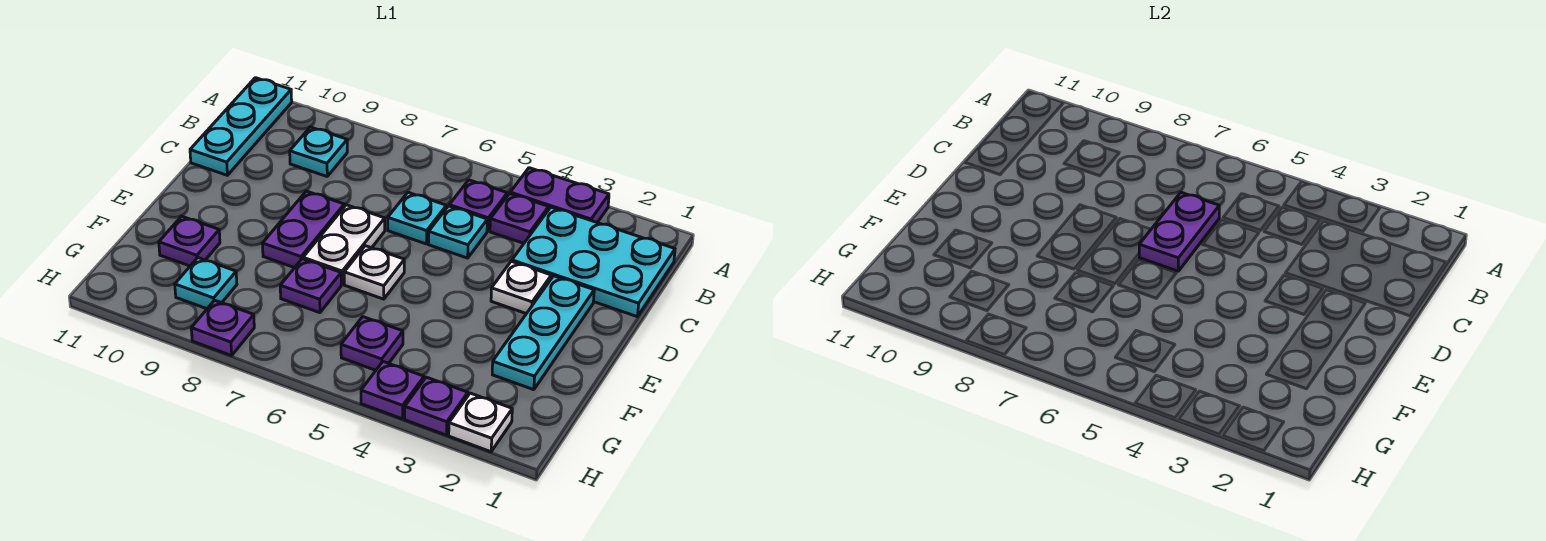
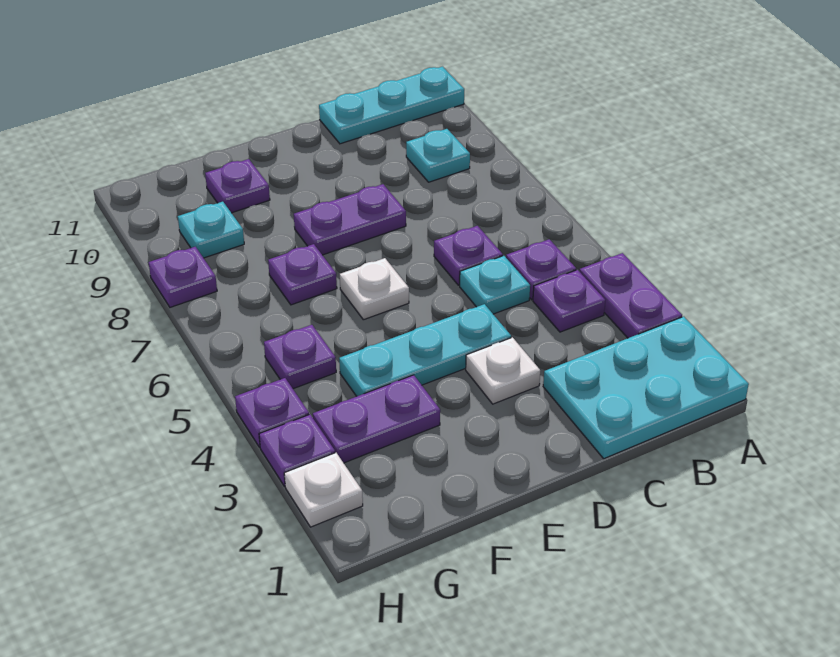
cyan 2x3 plate [512,207,675,317] -> cyan 2x3 plate turned to [543,317,749,459]
cyan 1x1 plate [388,192,446,244] -> purple 1x1 plate [434,226,503,285]
purple 1x2 plate [1139,192,1219,271] -> purple 1x2 plate moved to [313,375,440,463]
cyan 1x3 plate [492,276,594,390] -> cyan 1x3 plate moved to [339,304,511,396]
white 1x2 plate [303,205,385,284] -> none

